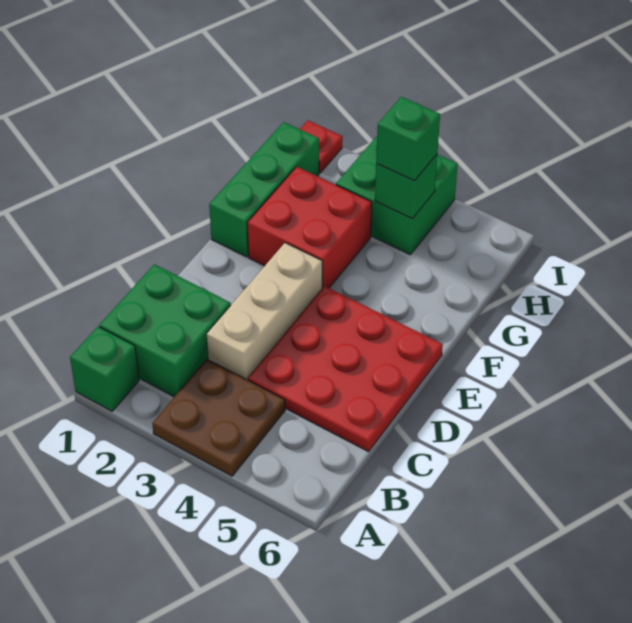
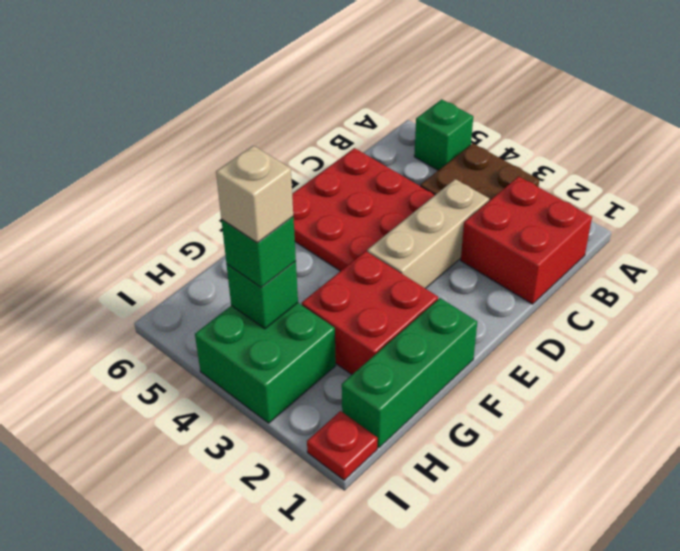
green 1x1 brick [70,327,139,411] -> green 1x1 brick moved to [414,99,473,170]
green 2x2 brick [99,264,231,397] -> red 2x2 brick [461,176,592,304]
none -> tan 1x1 brick [216,146,293,243]

